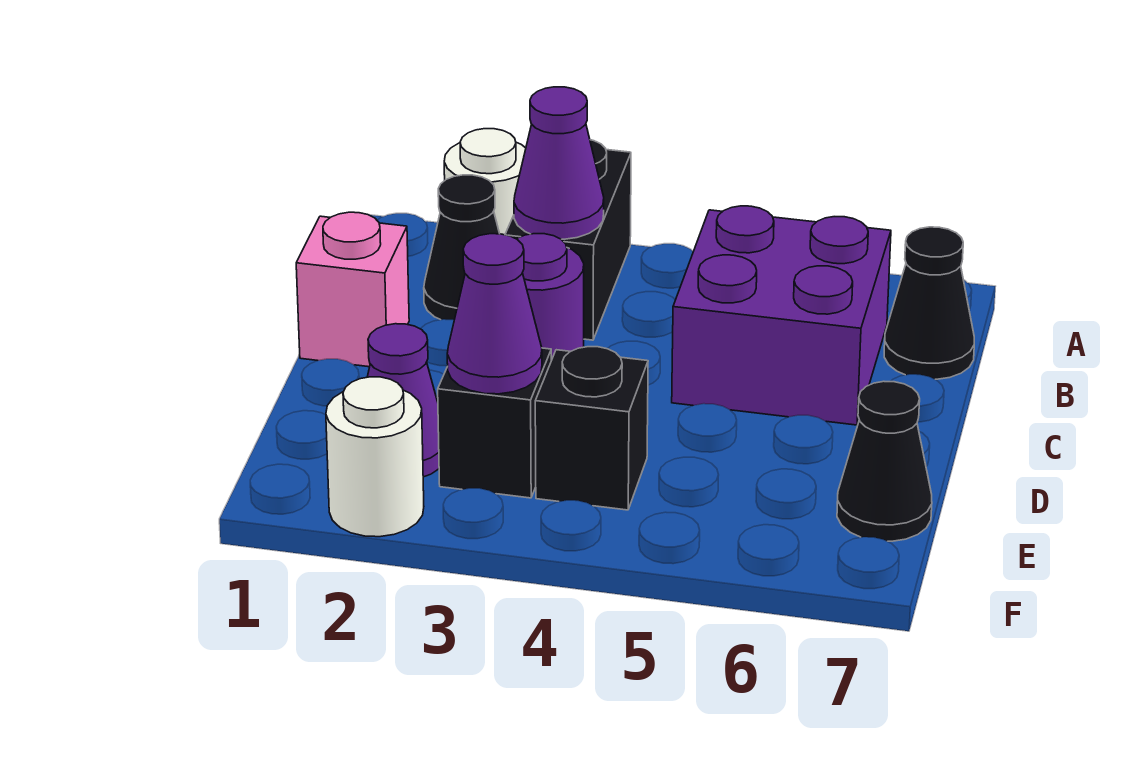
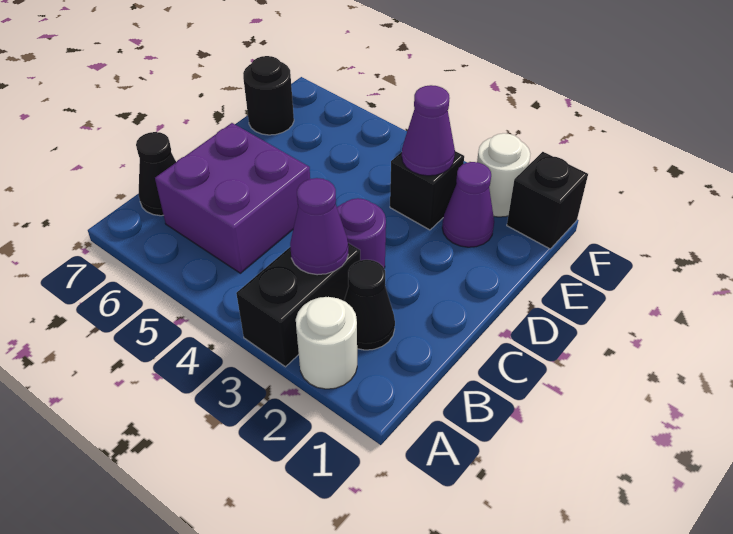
pink 1x1 brick [296,212,409,367] -> none
black 1x1 brick [535,347,648,510] -> black 1x1 brick moved to [507,152,588,249]
black 1x1 cone [837,381,932,541] -> black 1x1 round brick [243,56,294,135]

